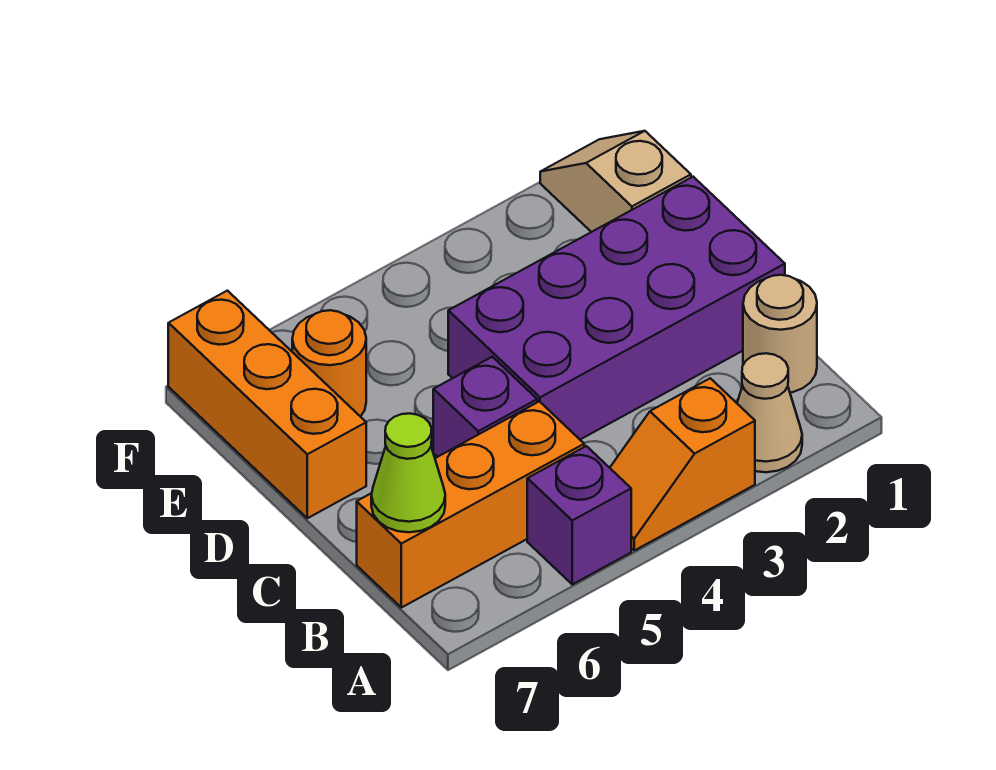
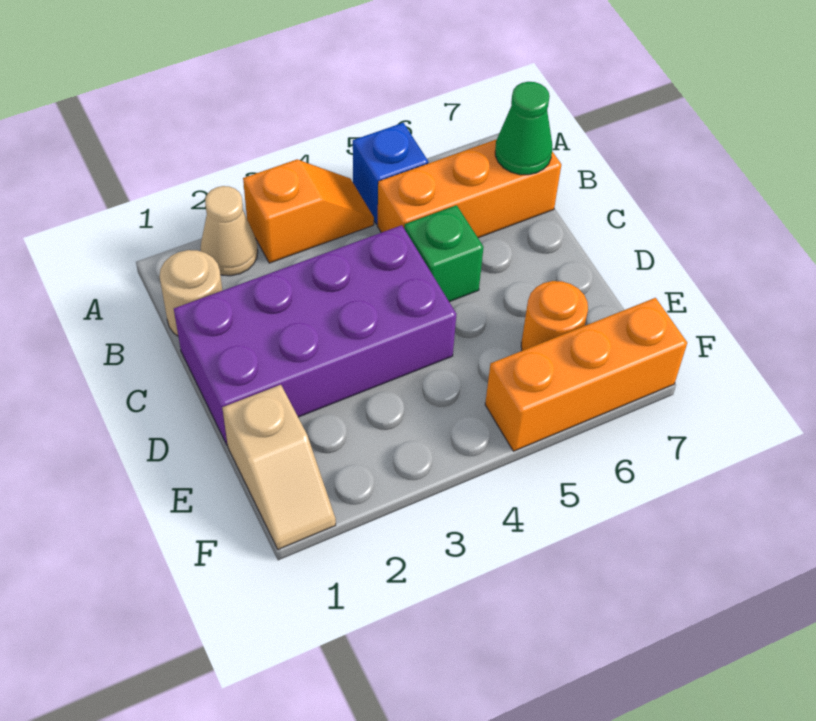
purple 1x1 brick [527,446,631,584] -> blue 1x1 brick [353,123,428,224]
lime 1x1 cone [371,413,445,532] -> green 1x1 cone [495,82,552,175]
purple 1x1 brick [433,357,537,457] -> green 1x1 brick [404,205,484,302]
orange 1x3 brick [168,291,366,518] -> orange 1x3 brick turned to [485,298,687,451]

